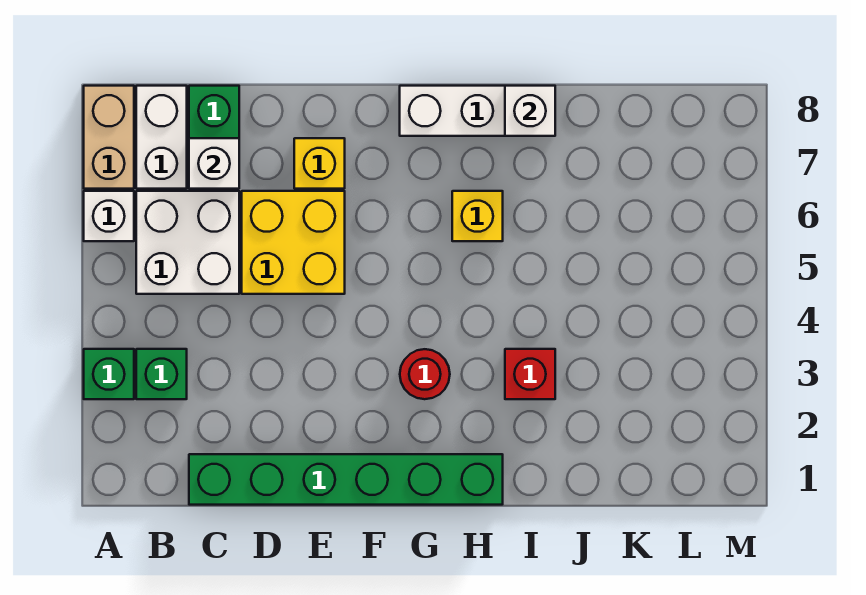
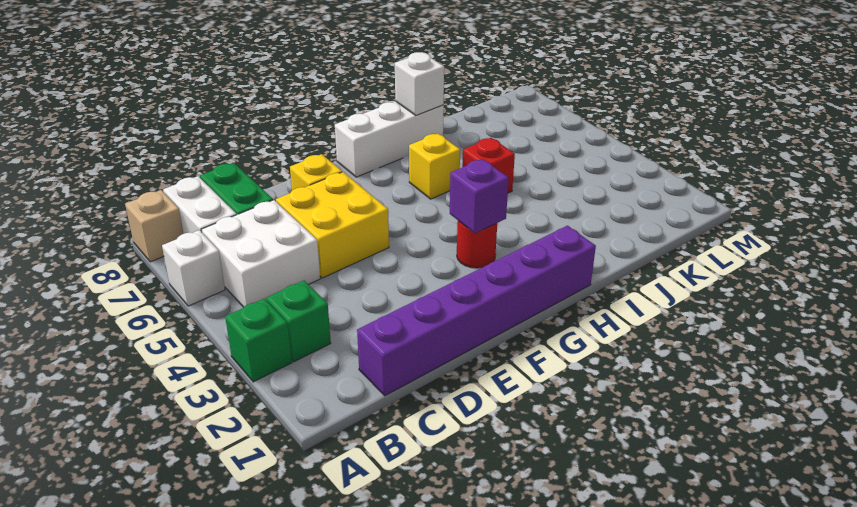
tan 1x2 brick [84,86,134,189] -> tan 1x1 brick [125,190,184,262]
green 1x6 brick [189,454,503,505] -> purple 1x6 brick [357,226,596,396]
white 1x1 brick [189,138,239,189] -> none
none -> purple 1x1 brick [450,159,509,233]
red 1x1 brick [505,349,555,399] -> red 1x1 brick moved to [462,138,515,193]

